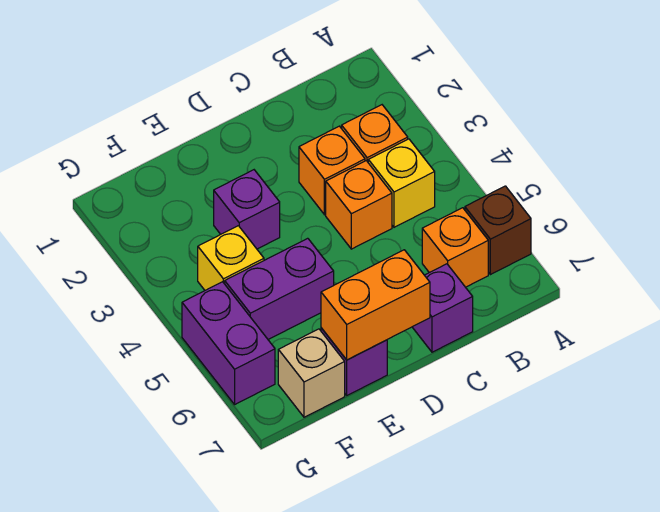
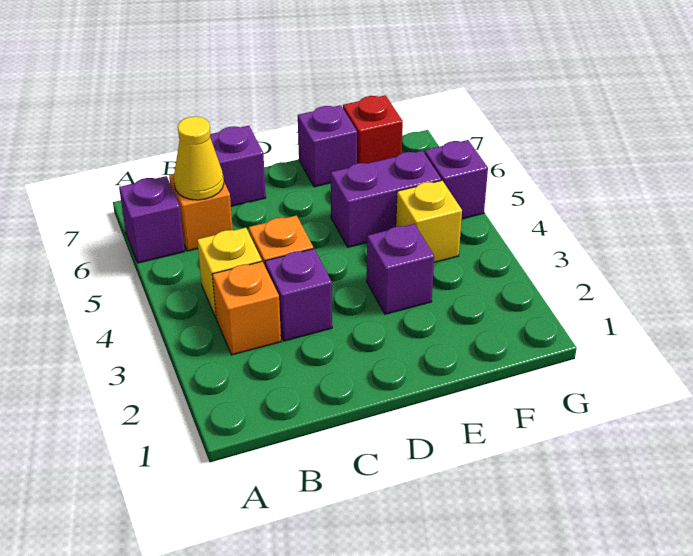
brown 1x1 brick [465,186,531,275] -> purple 1x1 brick [119,176,185,263]
none -> yellow 1x1 cone [174,117,224,200]
orange 1x1 brick [299,126,365,215] -> purple 1x1 brick [265,249,332,341]
orange 1x2 brick [321,250,430,360] -> none
tan 1x1 brick [278,329,345,417] -> red 1x1 brick [343,95,403,163]
purple 1x2 brick [182,282,275,404] -> purple 1x1 brick [425,140,488,219]

